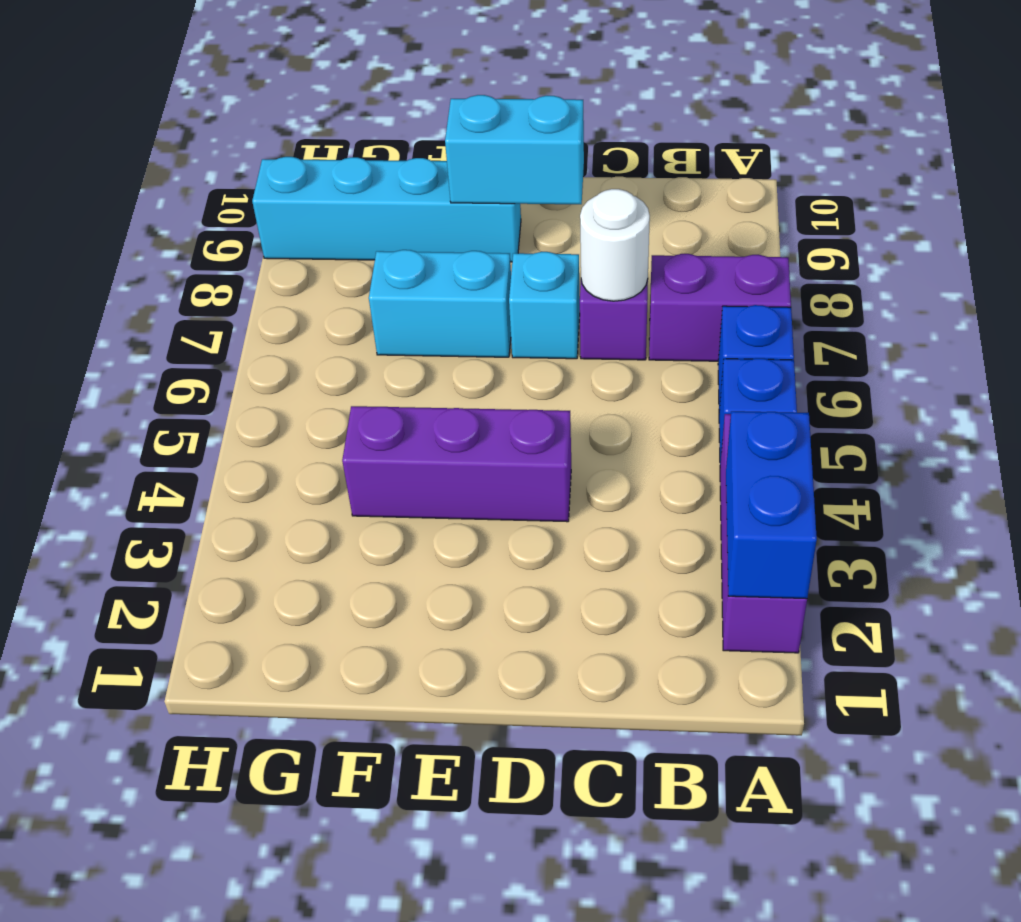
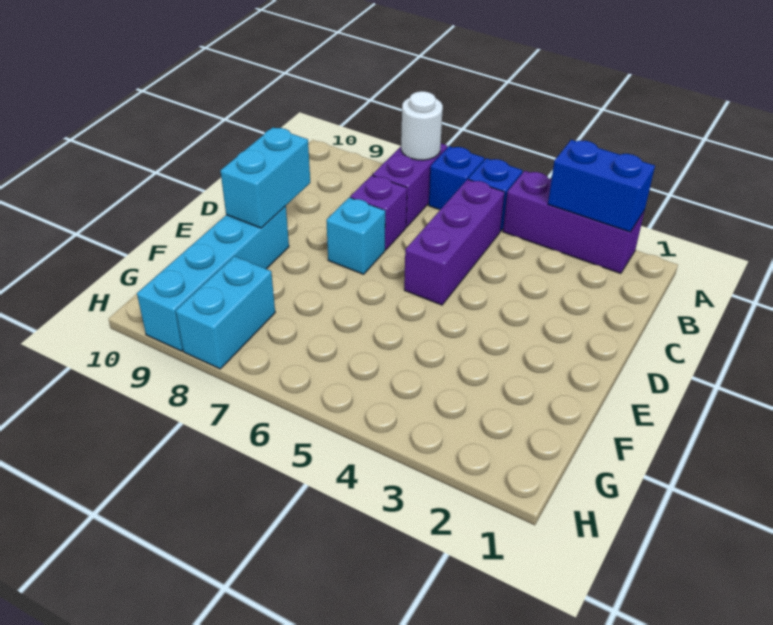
white 1x1 round brick [580,189,650,301] -> white 1x1 round brick moved to [401,91,443,160]
purple 1x3 brick [342,406,571,522] -> purple 1x3 brick moved to [404,179,505,305]
cyan 1x2 brick [369,250,511,357] -> cyan 1x2 brick moved to [176,256,275,369]

